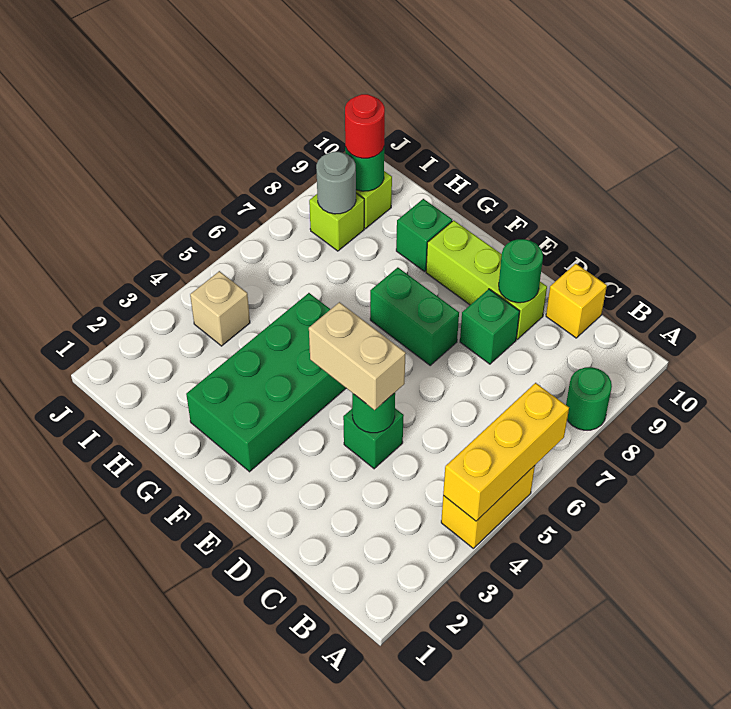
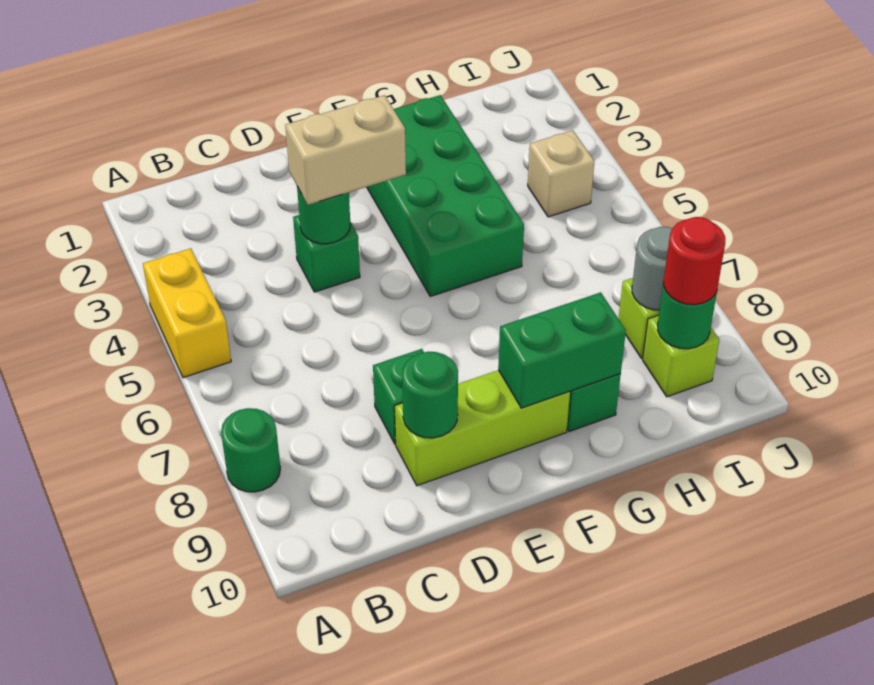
yellow 1x3 brick [443,383,569,521] -> none
yellow 1x1 brick [546,264,607,338] -> none
green 1x2 brick [370,267,459,365] -> green 1x2 brick moved to [498,292,626,408]

